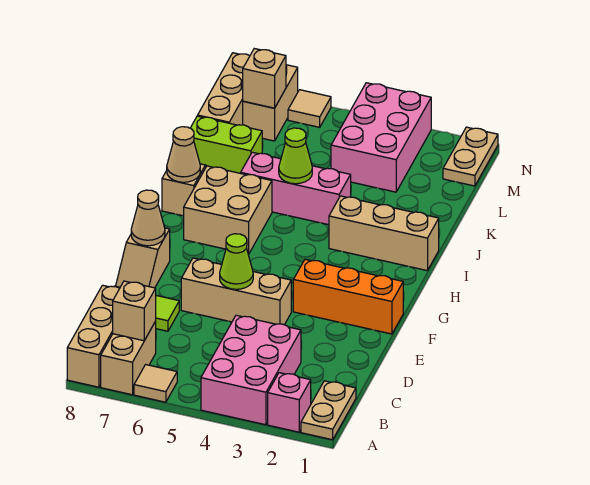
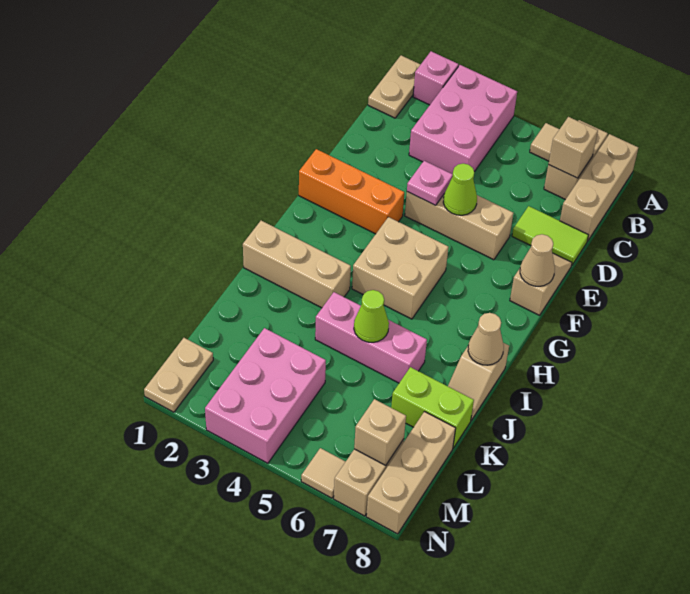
none -> pink 1x1 plate [407,161,453,205]
tan 2x2 brick [184,166,272,254] -> tan 2x2 brick moved to [352,217,448,319]

